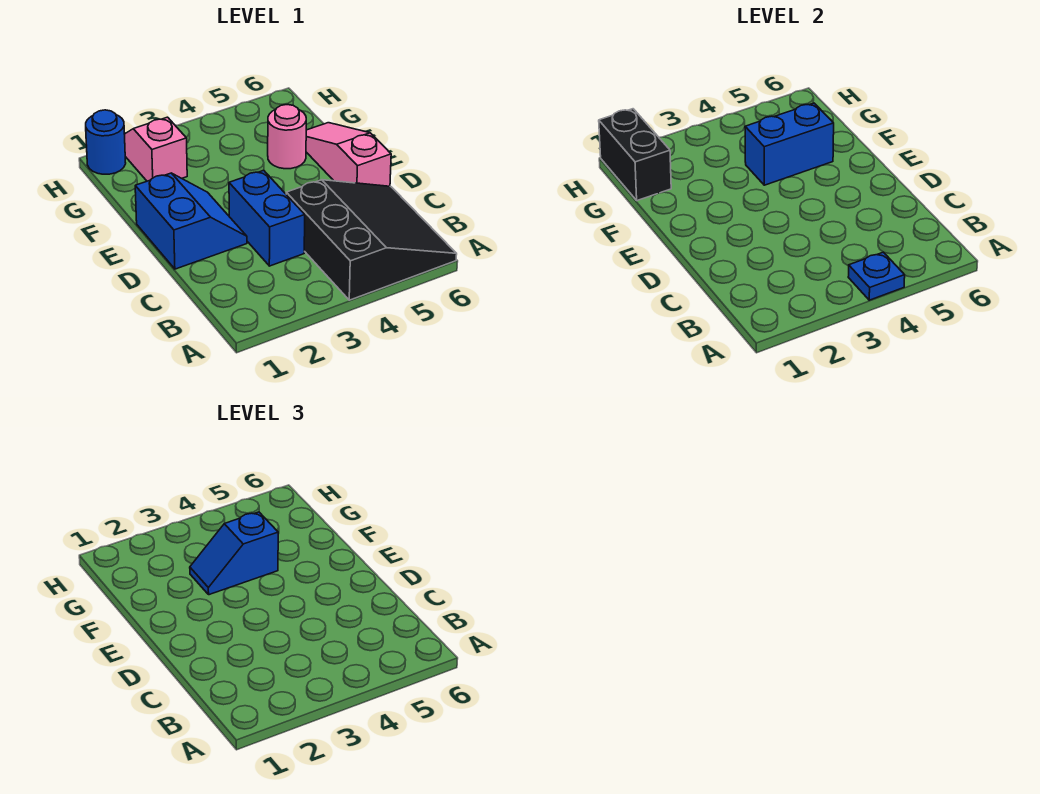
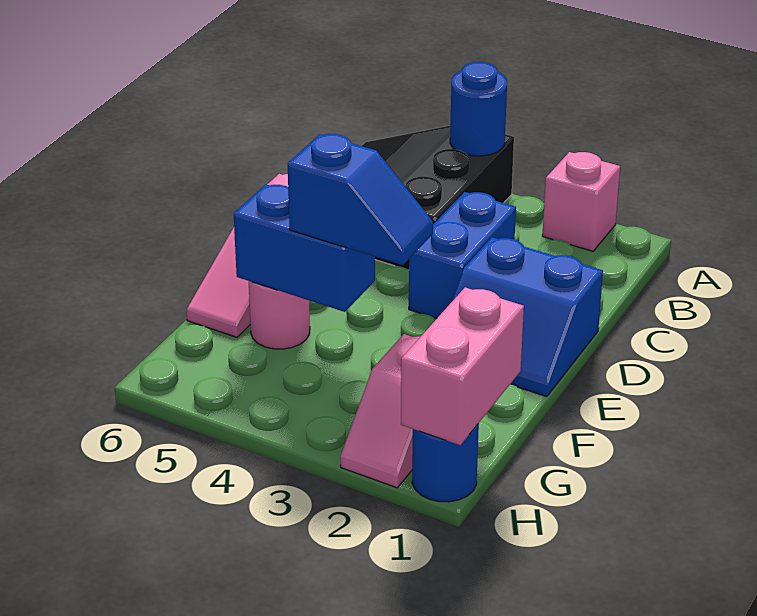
none -> pink 1x1 brick [542,152,620,251]
blue 1x1 plate [848,252,905,300] -> blue 1x1 round brick [450,62,507,156]
blue 2x2 slope [135,173,247,269] -> blue 2x2 slope turned to [452,237,603,397]
black 1x2 brick [599,109,671,201] -> pink 1x2 brick [401,287,524,445]

